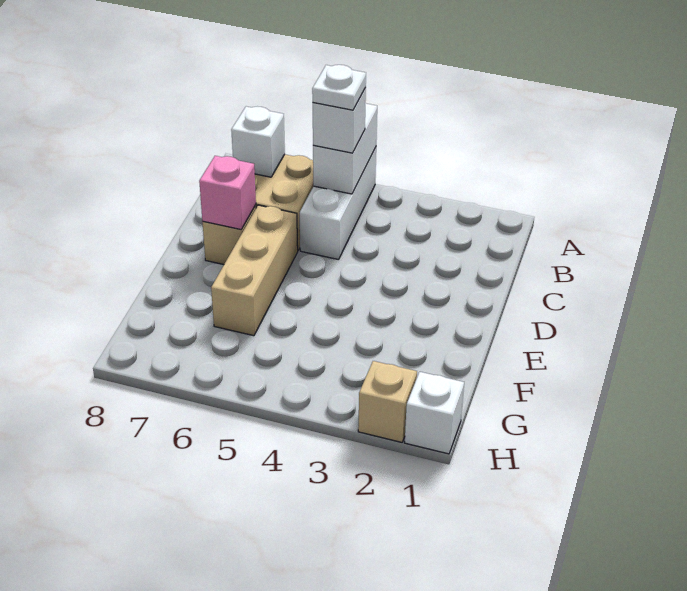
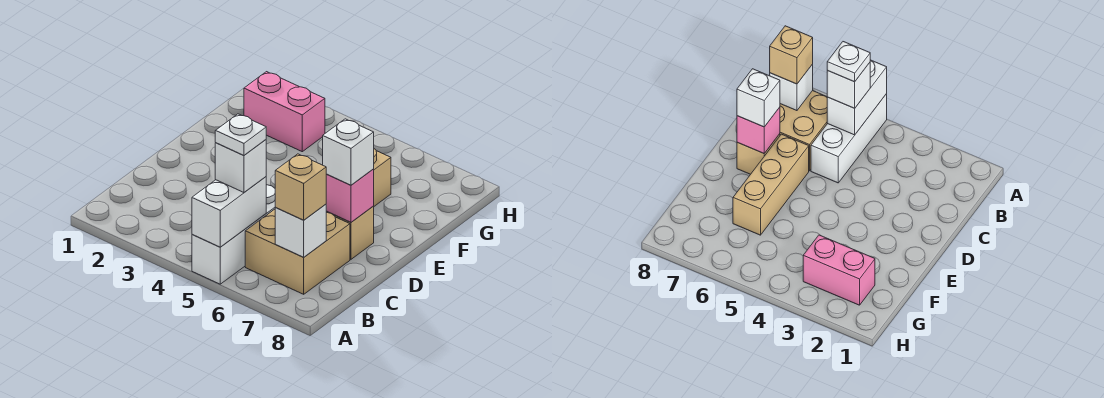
none -> pink 1x2 brick [244,72,325,152]
white 1x1 brick [405,372,464,454] -> white 1x1 brick moved to [323,119,374,185]
tan 1x1 brick [358,361,417,442] -> tan 1x1 brick moved to [275,154,326,220]

